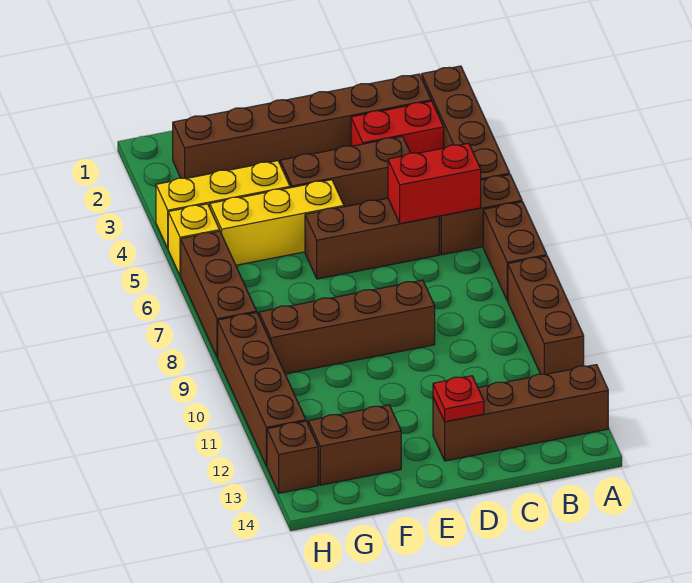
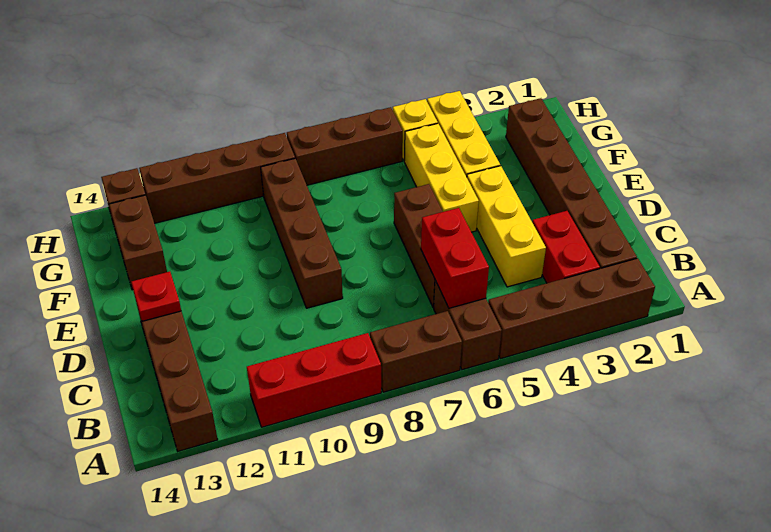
brown 1x3 brick [508,256,584,374] -> red 1x3 brick [247,333,381,427]
brown 1x3 brick [280,136,410,207] -> yellow 1x3 brick [467,166,546,287]

